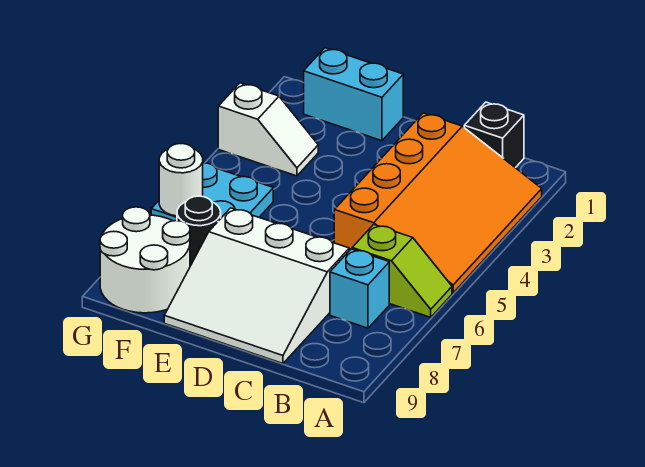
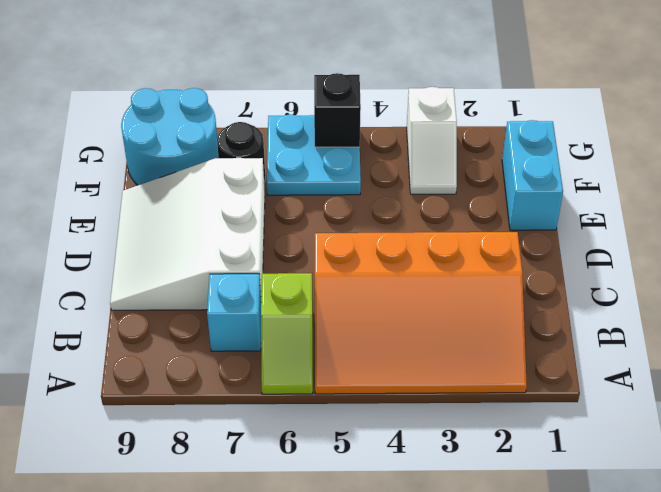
black 1x1 brick [464,102,524,168] -> black 1x1 brick moved to [314,73,361,147]
white 2x2 round brick [100,207,190,313] -> cyan 2x2 round brick [121,88,219,185]
white 1x1 round brick [159,144,203,216] -> none

